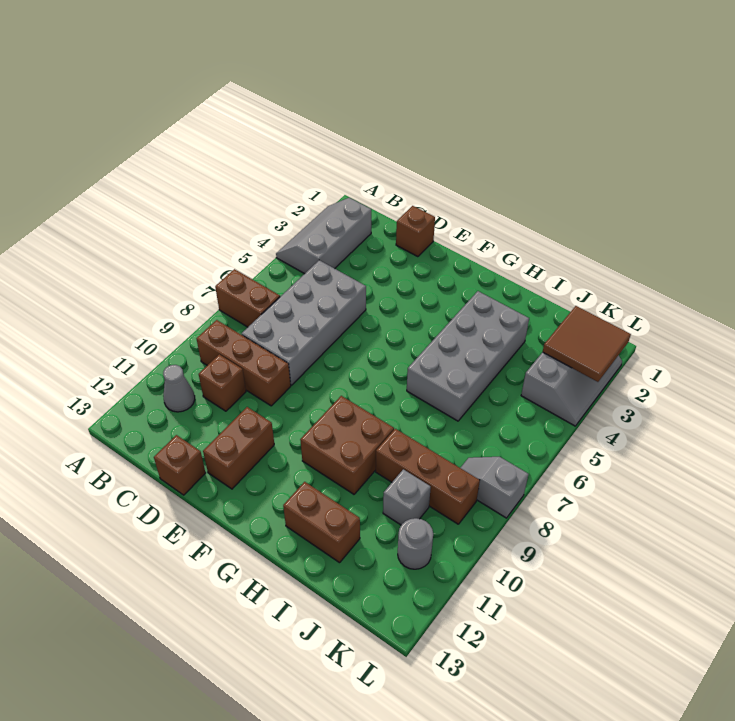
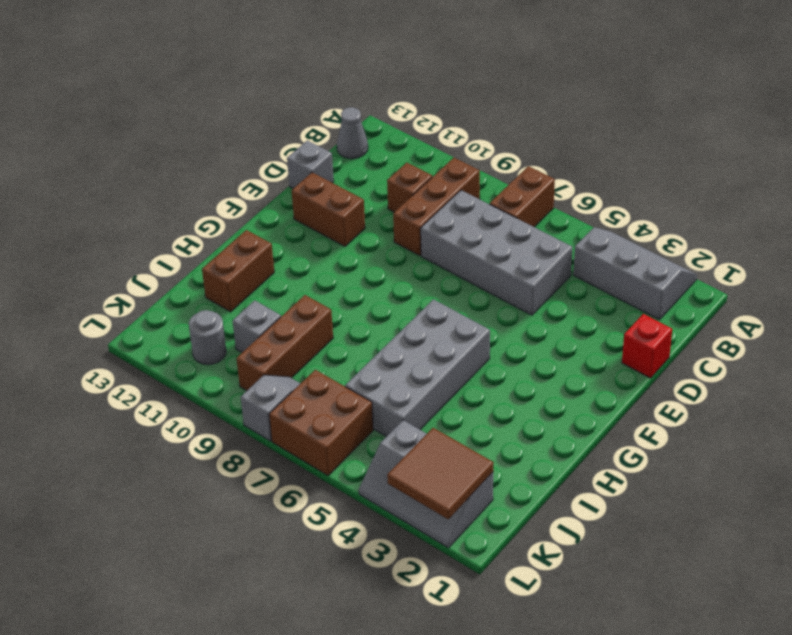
grey 1x1 cone [163,365,195,412] -> grey 1x1 cone moved to [337,107,368,159]
brown 1x1 brick [396,206,435,257] -> red 1x1 brick [622,314,672,378]
brown 1x1 brick [154,435,206,495] -> grey 1x1 brick [287,140,334,189]
brown 2x2 brick [300,396,394,494] -> brown 2x2 brick moved to [269,370,373,476]
grey 2x4 brick [407,291,529,421] -> grey 2x4 brick turned to [345,299,490,437]

